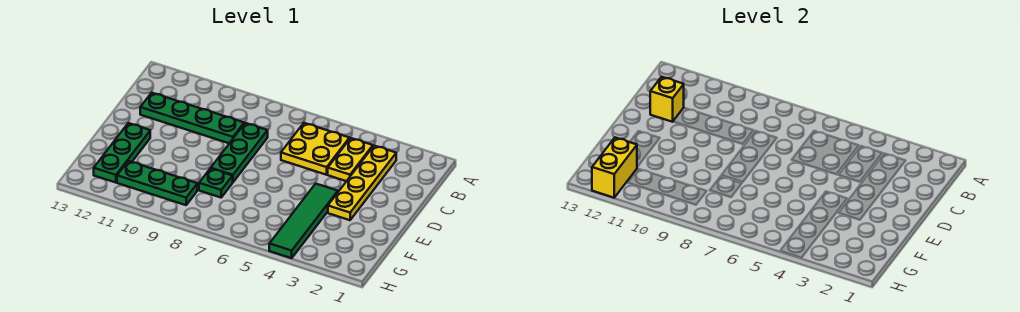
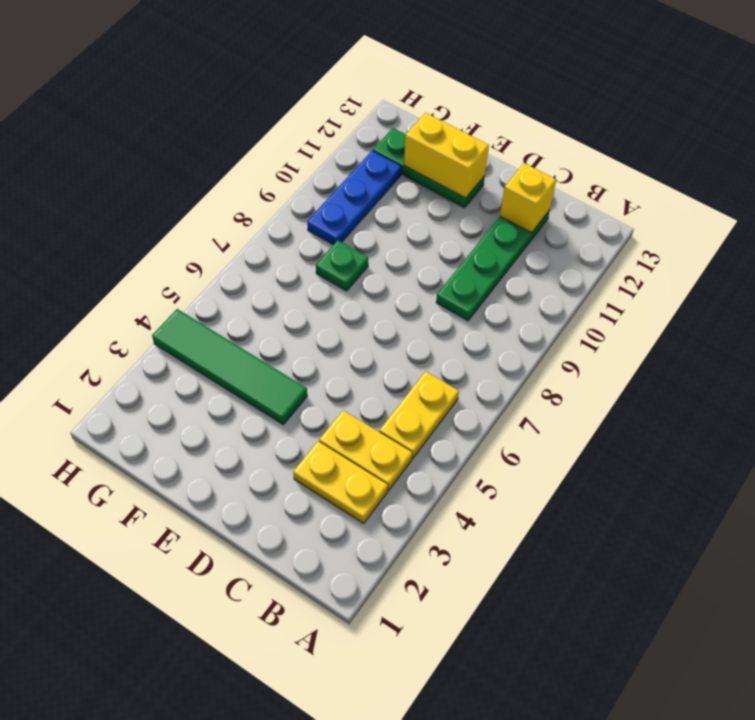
yellow 1x4 plate [328,146,396,220] -> yellow 1x2 plate [293,441,388,523]
yellow 2x2 plate [281,123,349,175] -> yellow 1x2 plate [379,371,459,459]
green 1x3 plate [211,123,268,182] -> none
green 1x3 plate [117,161,197,205] -> blue 1x3 plate [307,151,401,245]
yellow 1x2 brick [592,138,637,198] -> yellow 1x2 brick moved to [404,113,489,198]

